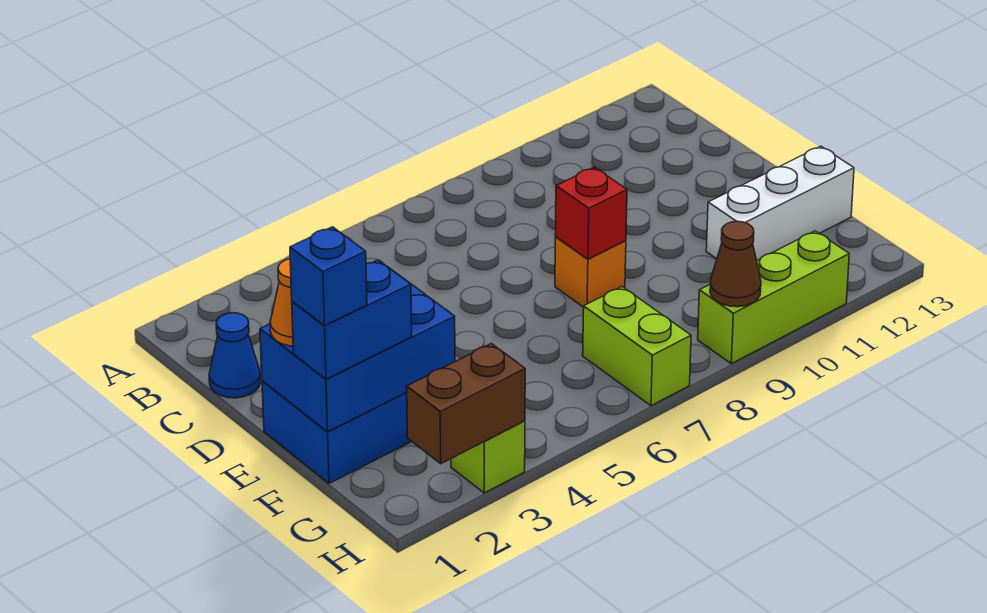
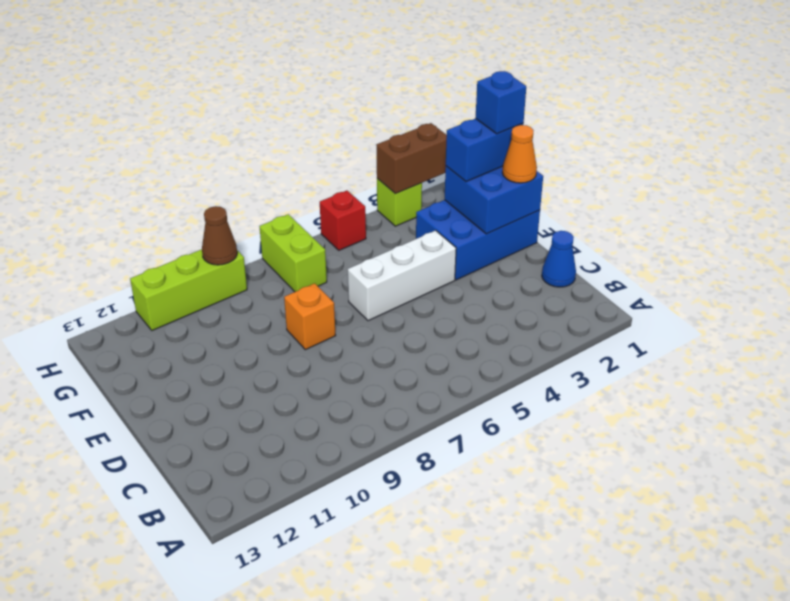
blue 2x3 brick [260,267,455,432] -> blue 2x2 brick [445,166,543,234]
red 1x1 brick [555,167,627,259] -> red 1x1 brick moved to [320,191,366,250]
white 1x3 brick [706,146,854,261] -> white 1x3 brick moved to [348,230,456,321]

